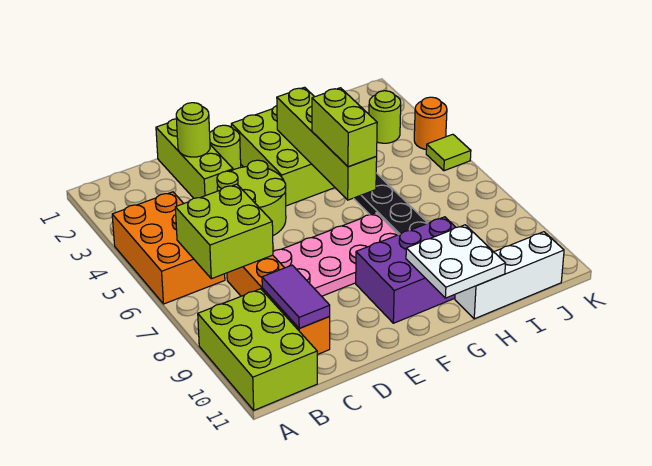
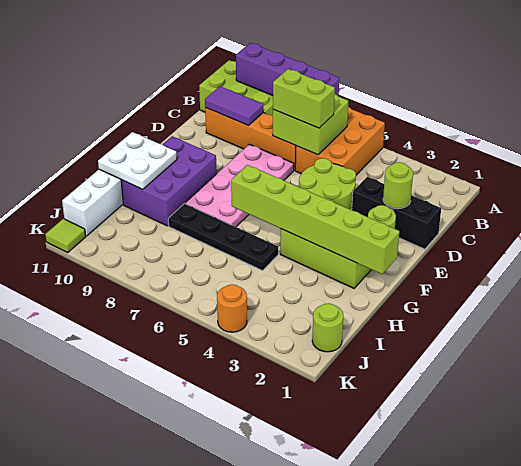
orange 2x3 brick [112,192,225,304] -> orange 2x3 brick turned to [295,107,385,175]
none -> purple 1x4 brick [236,43,339,97]
lime 1x3 brick [156,119,233,198] -> black 1x3 brick [352,177,441,249]
lime 1x4 brick [277,87,377,200] -> lime 1x6 brick [231,165,399,274]
lime 1x2 brick [312,88,377,167] -> lime 1x2 brick moved to [273,69,335,128]
lime 1x1 round brick [369,91,401,143] -> lime 1x1 round brick moved to [312,303,343,352]
lime 1x1 tile [426,134,471,171] -> lime 1x1 tile moved to [45,219,86,252]

